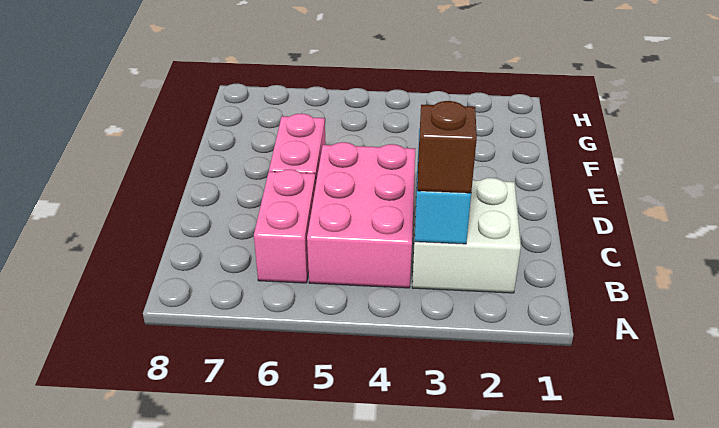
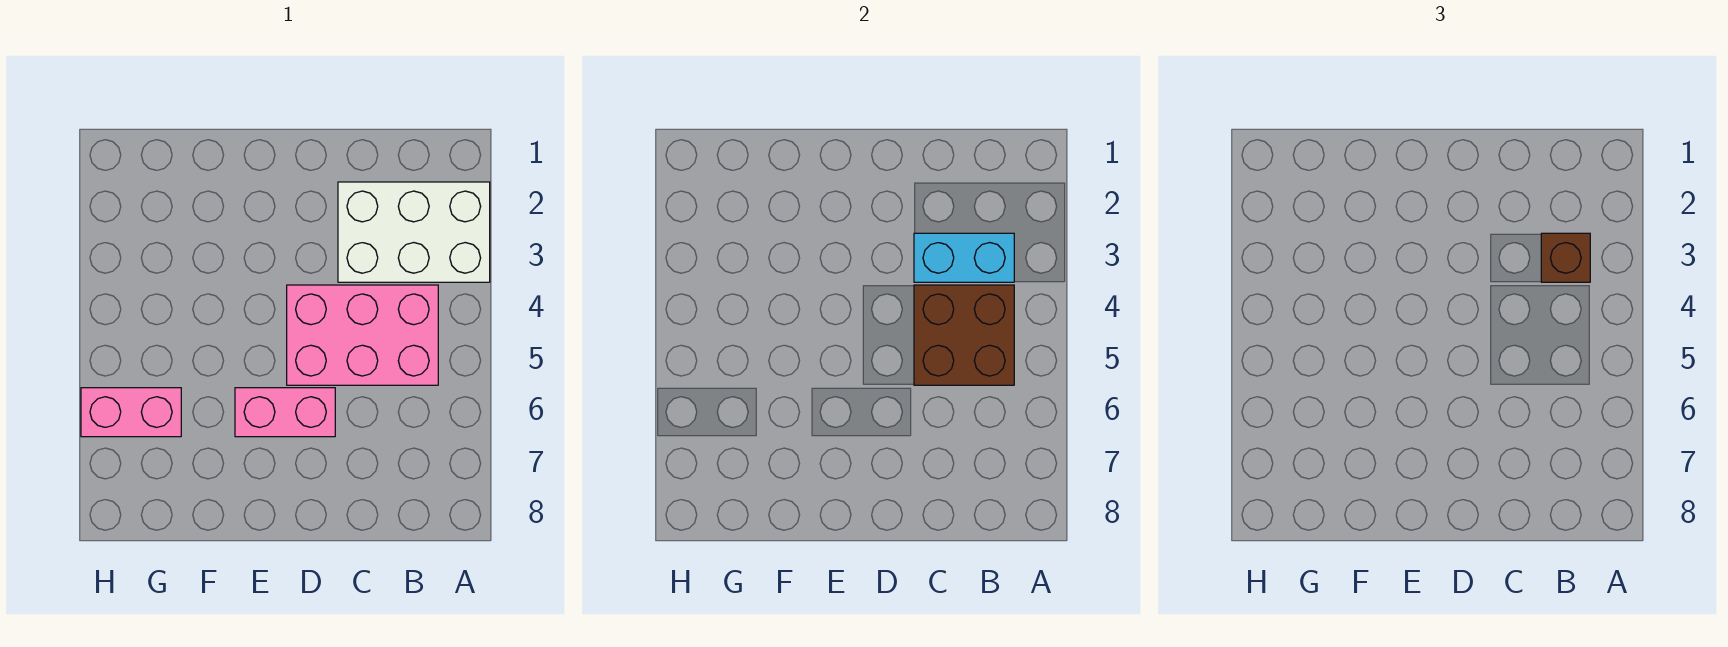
white 2x2 brick [412,178,521,293] -> white 2x3 brick [338,182,490,282]
none -> brown 2x2 brick [914,285,1014,385]
pink 1x2 brick [254,169,316,283] -> pink 1x2 brick moved to [81,388,181,437]

